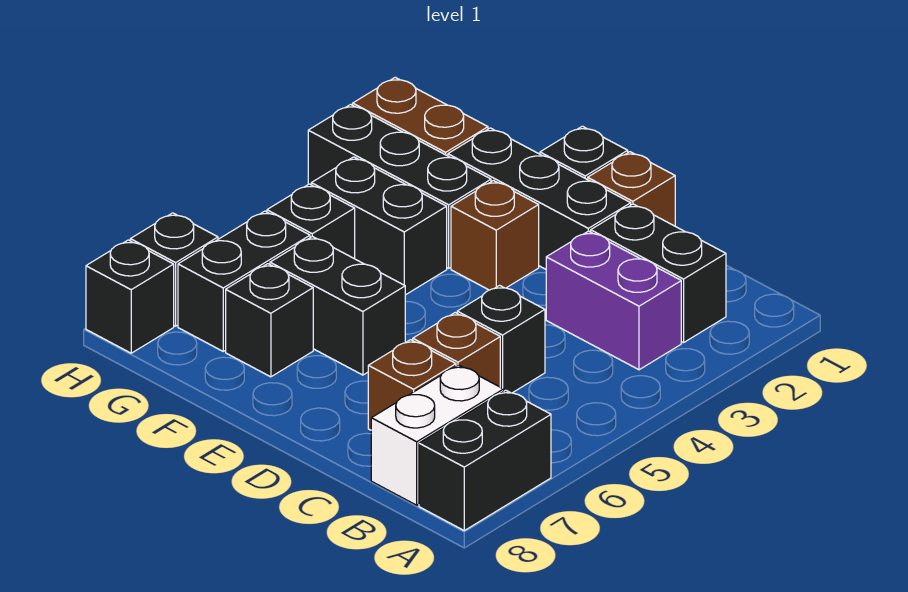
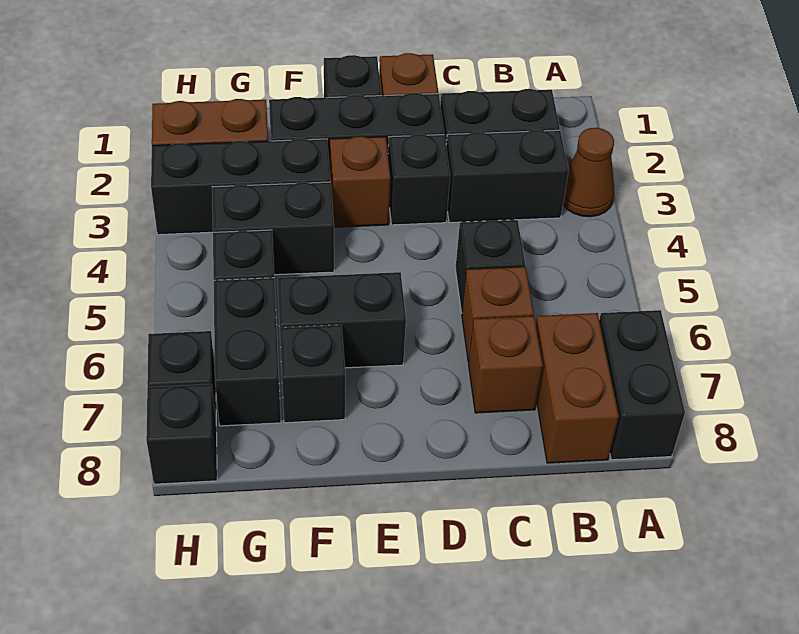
none -> brown 1x1 cone [563,128,614,217]
purple 1x2 brick [546,231,681,370] -> black 1x2 brick [446,130,569,223]
white 1x2 brick [371,365,504,505] -> brown 1x2 brick [536,313,619,463]
none -> black 1x1 brick [388,134,450,225]

